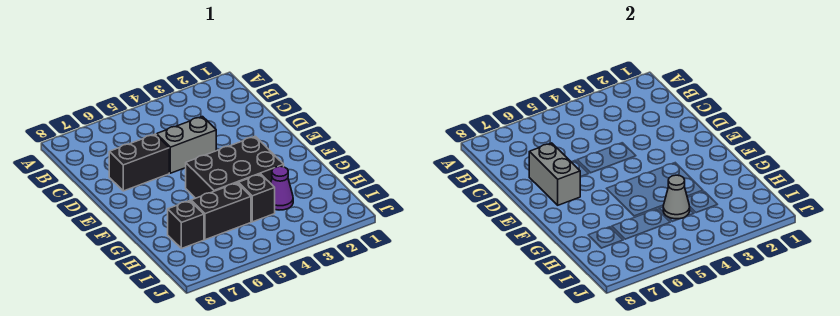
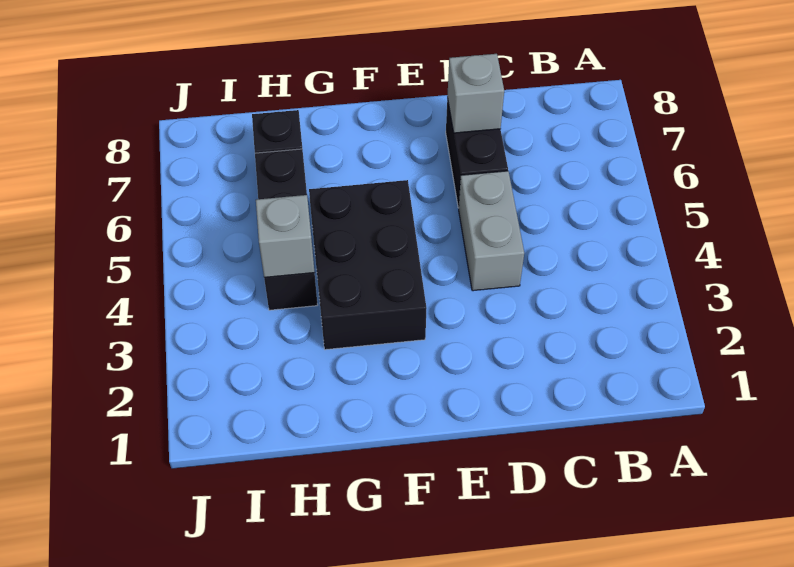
grey 1x2 brick [529,143,580,205] -> grey 1x1 brick [447,54,504,133]
purple 1x1 cone [271,166,293,210] -> none
grey 1x1 cone [663,175,690,219] -> grey 1x1 brick [256,195,315,277]

